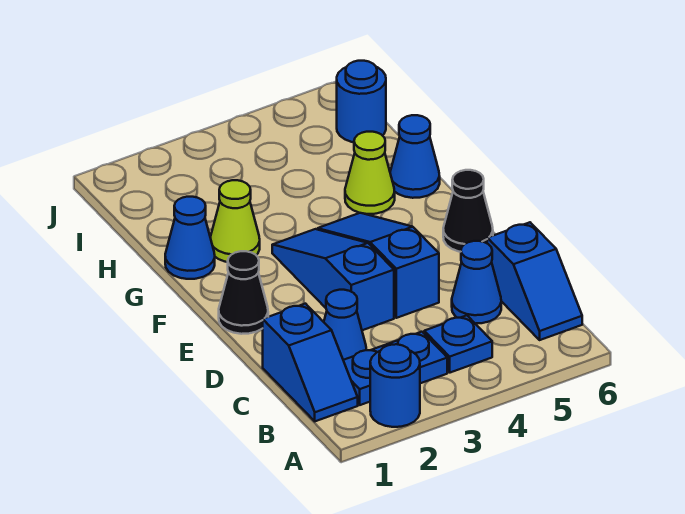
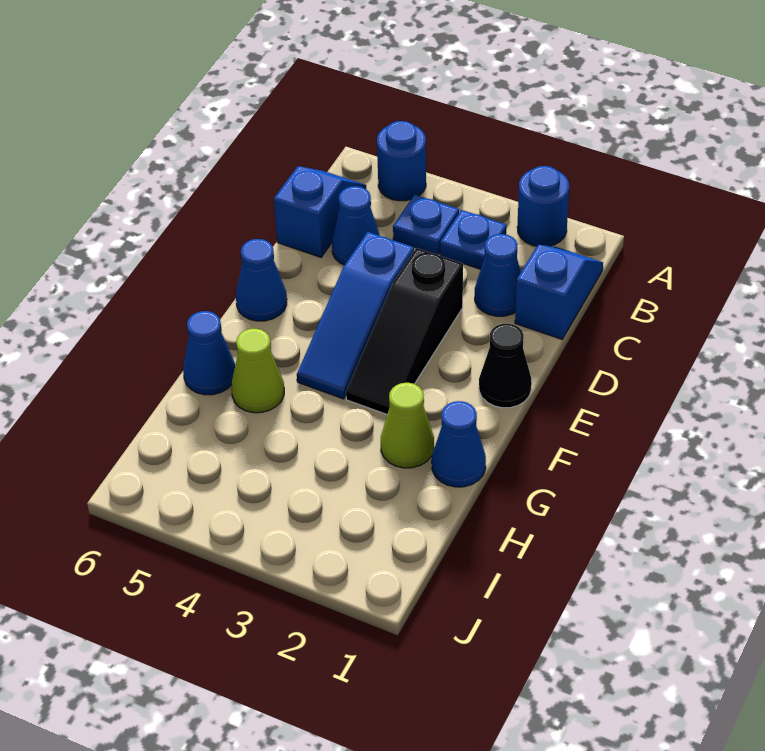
blue 1x2 plate [343,332,447,405] -> blue 1x1 plate [440,210,507,269]
blue 1x3 slope [272,229,394,330] -> black 1x3 slope [346,248,463,414]
black 1x1 cone [443,170,493,252] -> blue 1x1 cone [236,239,287,321]
blue 1x1 round brick [337,61,386,142] -> blue 1x1 round brick moved to [377,121,426,201]

